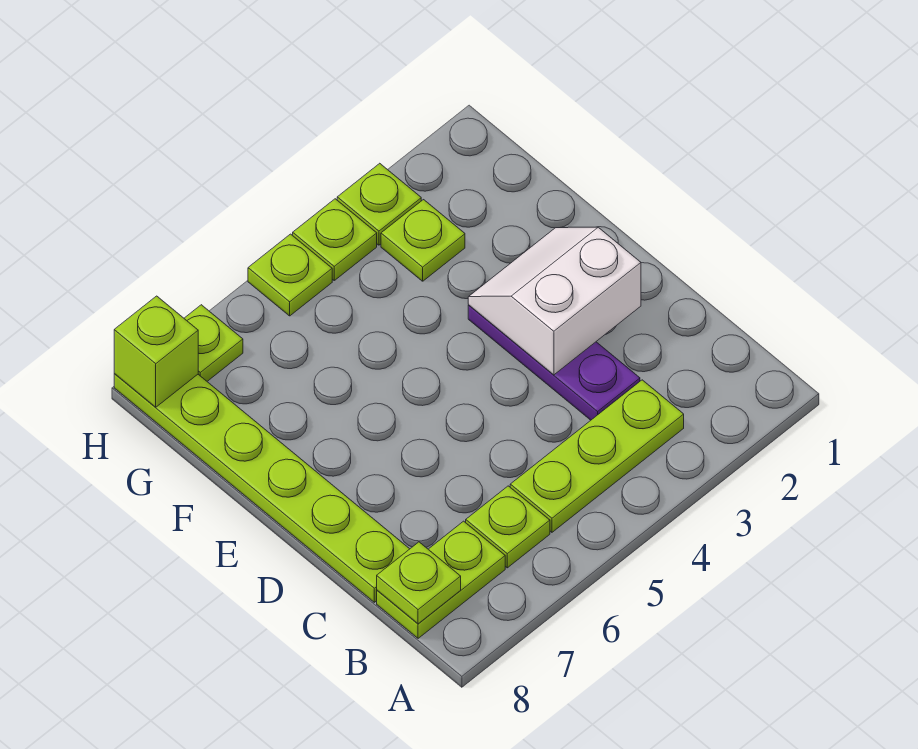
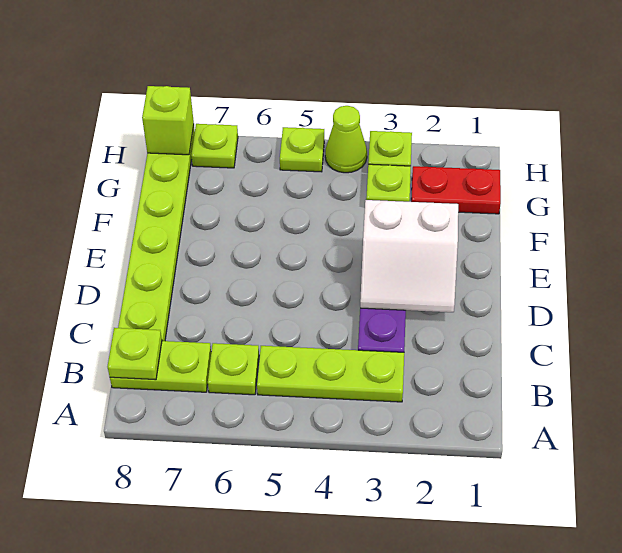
white 2x2 slope [468,227,641,375] -> white 2x2 slope turned to [360,200,458,312]
none -> red 1x2 plate [411,166,501,214]
lime 1x1 plate [293,199,377,280] -> lime 1x1 cone [325,106,367,173]

